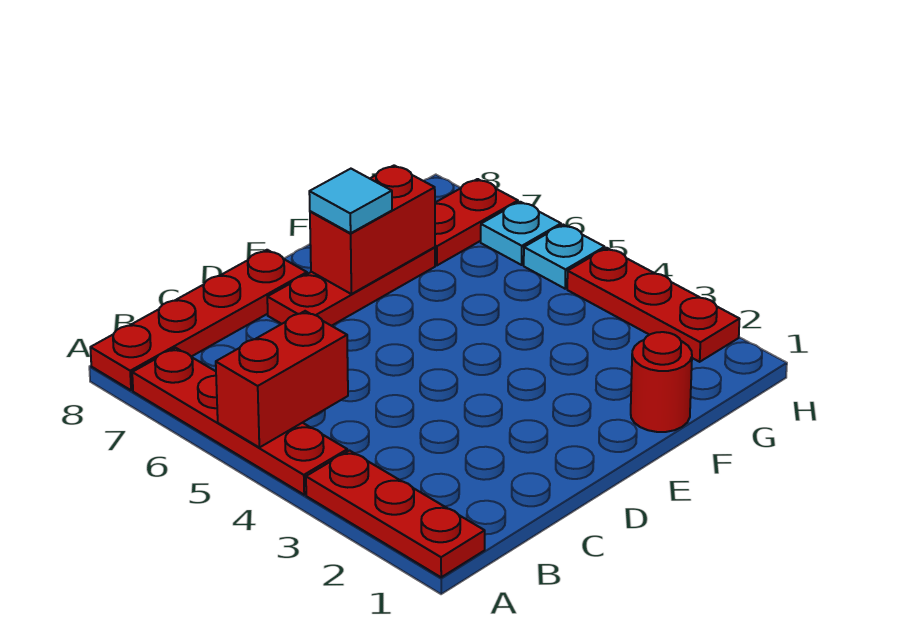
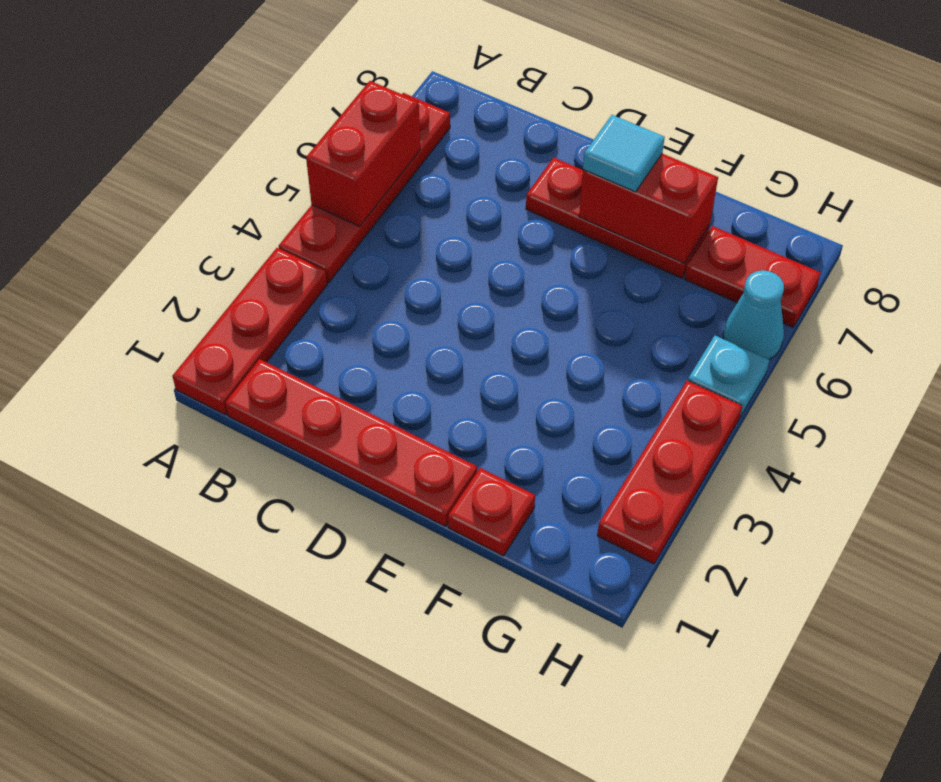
red 1x2 brick [216,311,348,447] -> red 1x2 brick turned to [306,81,420,226]
red 1x4 plate [90,250,307,390] -> red 1x4 plate moved to [225,359,477,526]
red 1x1 round brick [631,332,692,432] -> red 1x1 plate [448,468,535,556]
cyan 1x1 plate [481,202,561,265] -> cyan 1x1 cone [723,270,784,359]

